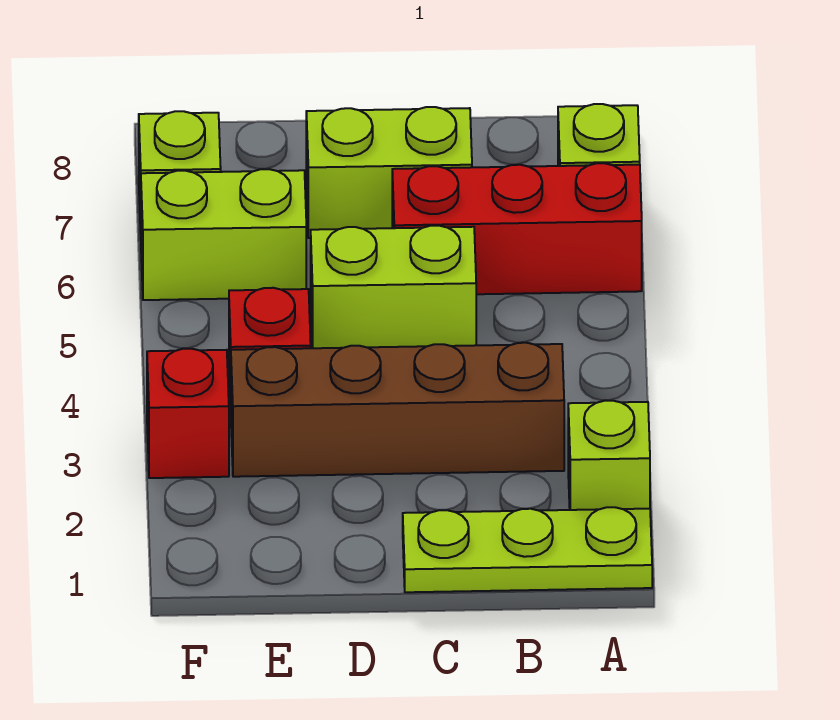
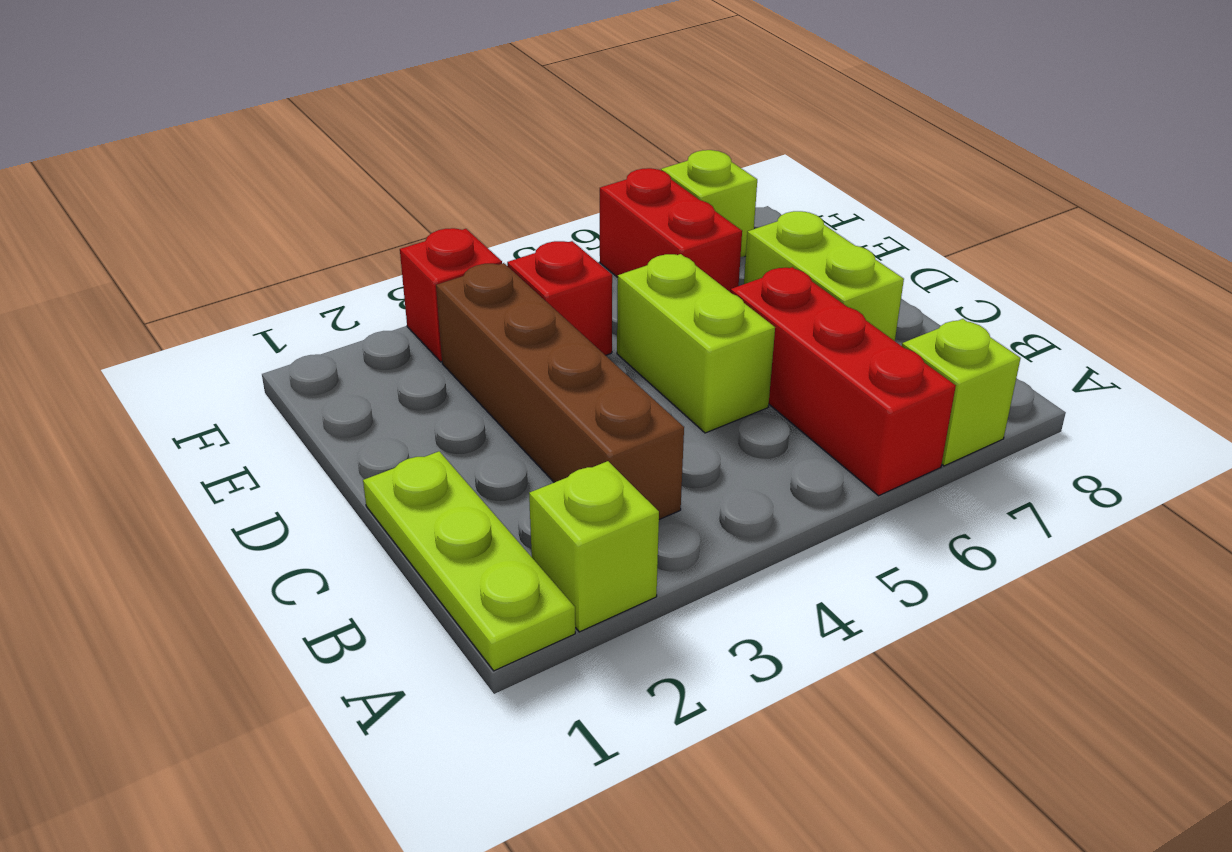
lime 1x2 brick [141,169,306,300] -> red 1x2 brick [600,168,742,292]

